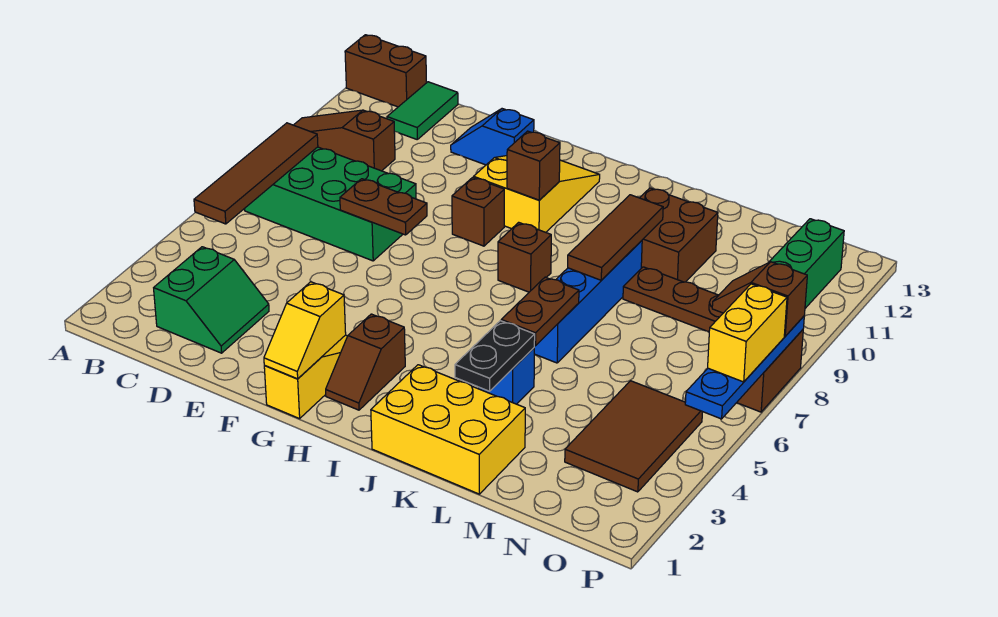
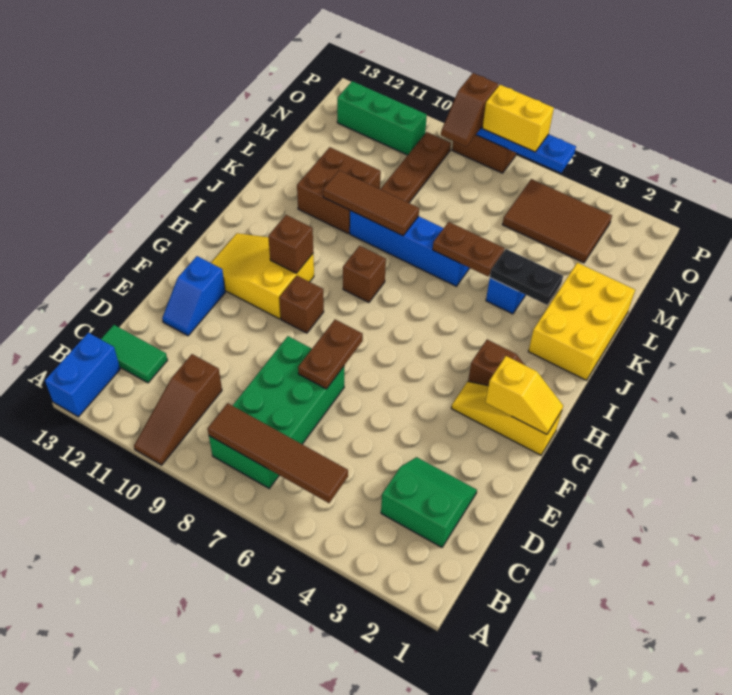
brown 1x2 brick [345,35,426,107] -> blue 1x2 brick [45,333,120,417]

